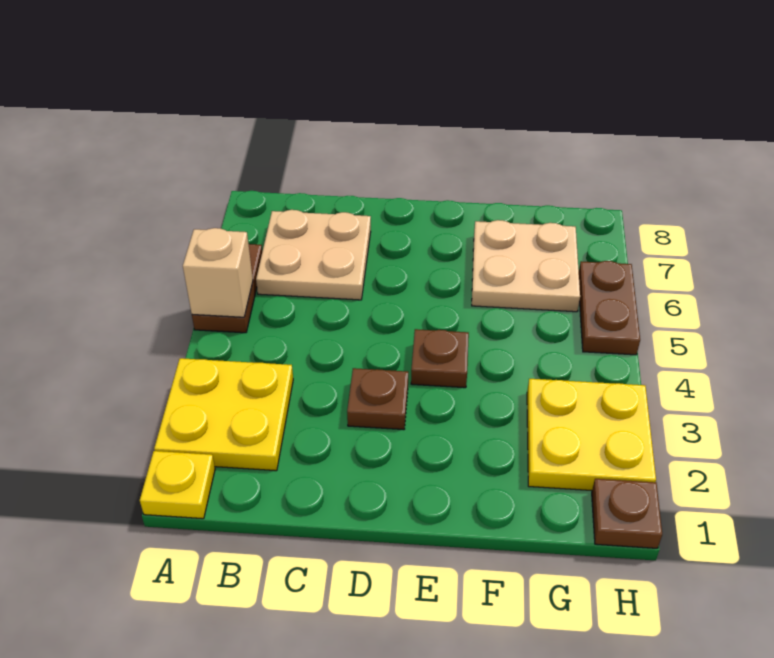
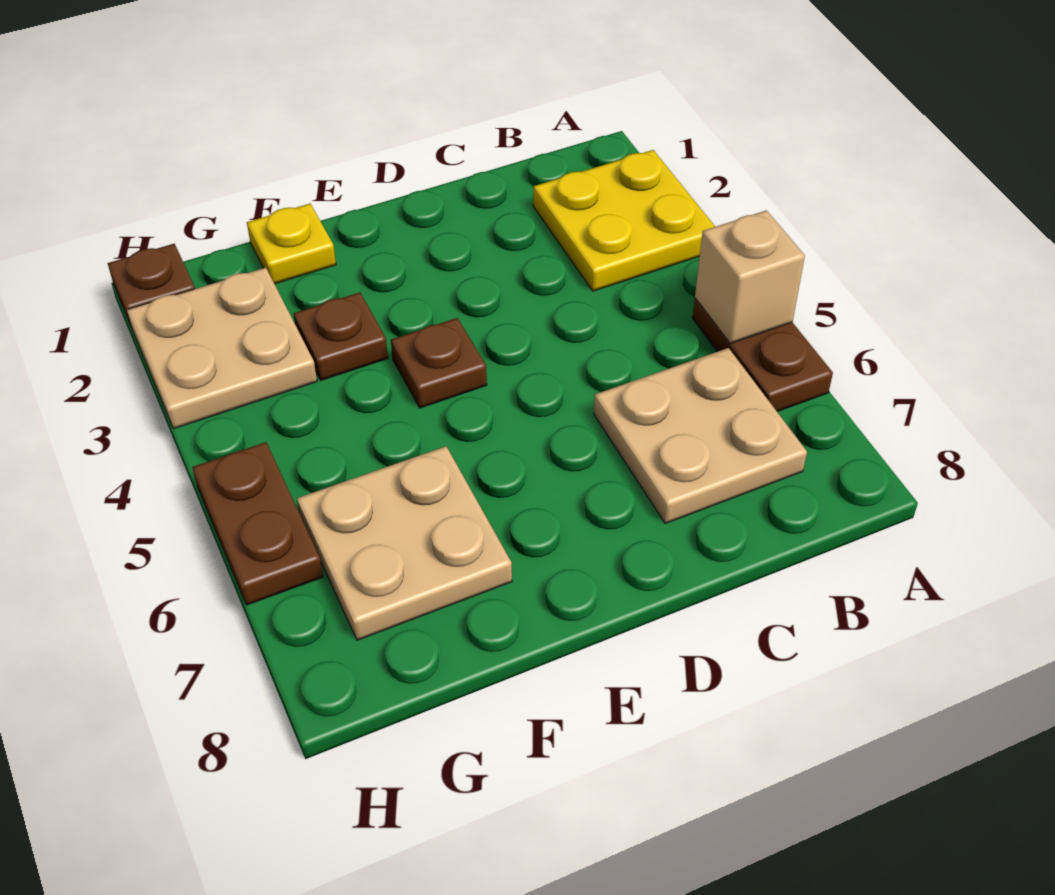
yellow 1x1 plate [140,451,215,519] -> yellow 1x1 plate moved to [247,204,336,284]
brown 1x1 plate [347,368,408,430] -> brown 1x1 plate moved to [293,292,388,380]
yellow 2x2 plate [527,379,656,491] -> tan 2x2 plate [127,268,317,429]

